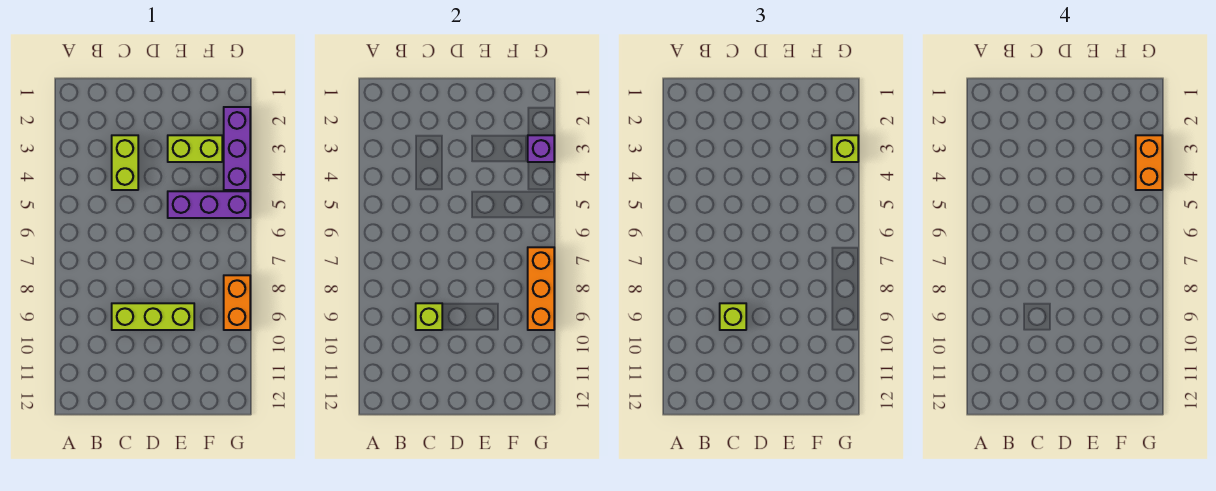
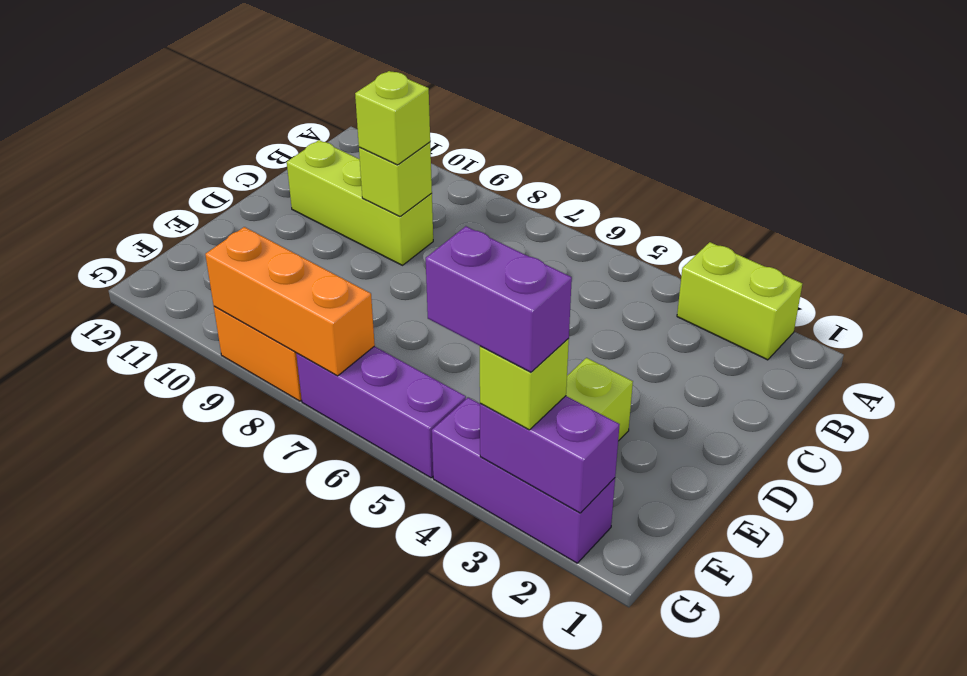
lime 1x2 brick [112,135,138,190] -> lime 1x2 brick moved to [677,242,802,360]
lime 1x3 brick [112,303,194,330] -> lime 1x3 brick turned to [287,140,433,265]
purple 1x3 brick [168,191,250,218] -> purple 1x3 brick turned to [296,346,466,478]
purple 1x1 brick [528,135,554,162] -> purple 1x2 brick [480,396,620,513]
orange 1x2 brick [1136,135,1162,190] -> purple 1x2 brick [426,226,572,372]

